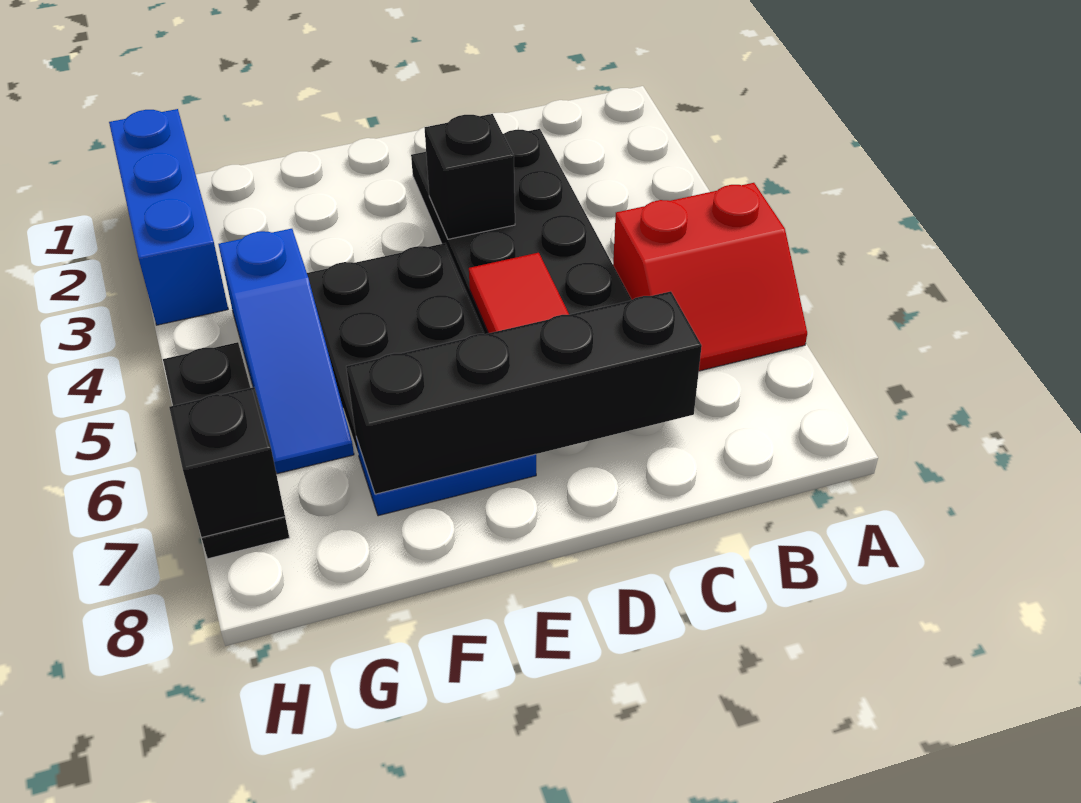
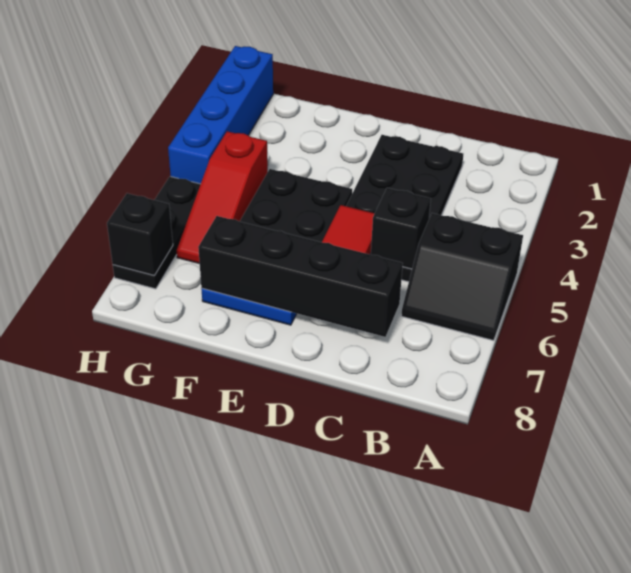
red 2x2 slope [613,183,807,371] -> black 2x2 slope [401,213,523,341]
black 1x1 brick [425,114,515,239] -> black 1x1 brick moved to [371,188,431,269]
blue 1x3 slope [218,229,354,474] -> red 1x3 slope [177,131,268,264]
blue 1x3 brick [109,109,228,325] -> blue 1x4 brick [168,46,273,184]

